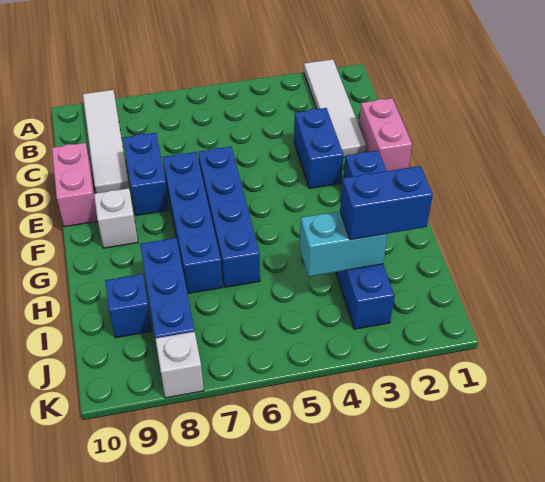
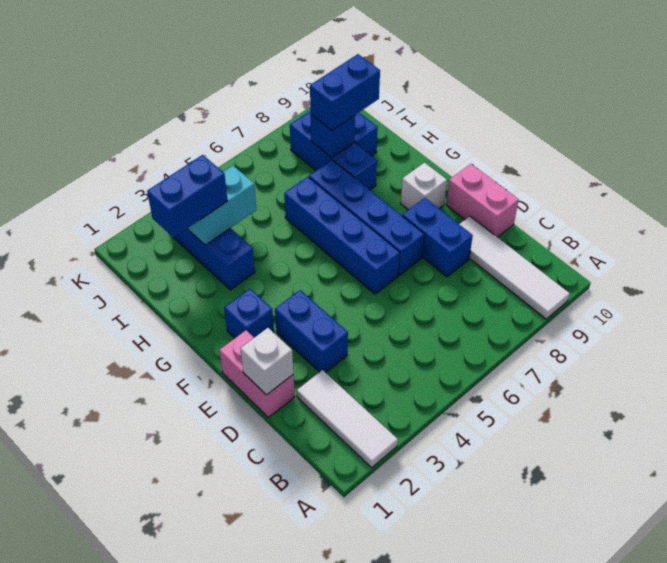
white 1x4 tile [304,59,366,158] -> white 1x3 tile [297,370,398,468]
none -> blue 1x1 brick [311,115,355,158]
none -> blue 1x2 brick [310,54,380,130]
white 1x1 brick [155,332,204,398] -> white 1x1 brick moved to [240,328,293,395]

